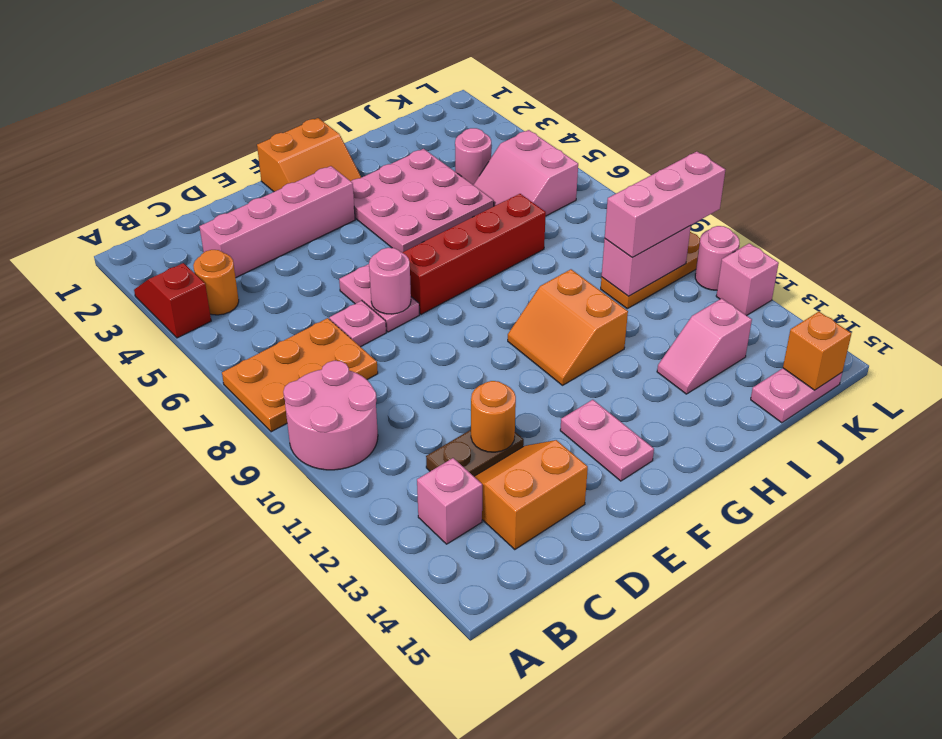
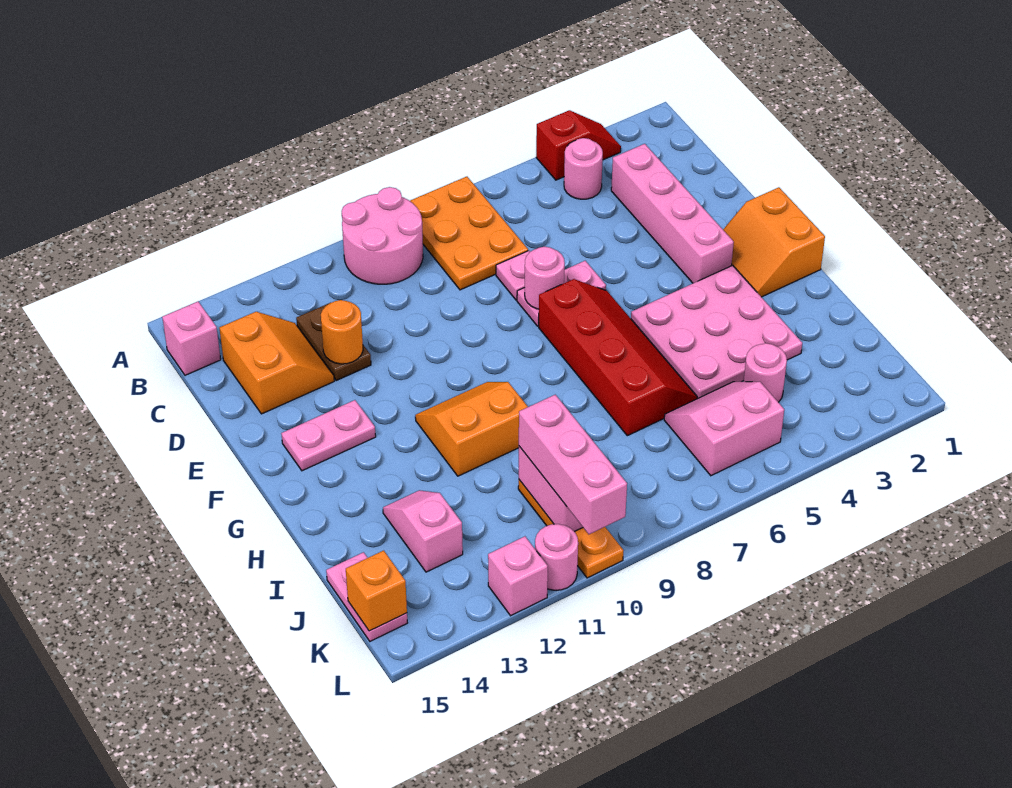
orange 1x1 round brick [193,250,239,315] -> pink 1x1 round brick [564,138,603,199]
pink 1x1 brick [417,458,482,544] -> pink 1x1 brick moved to [162,302,221,375]

